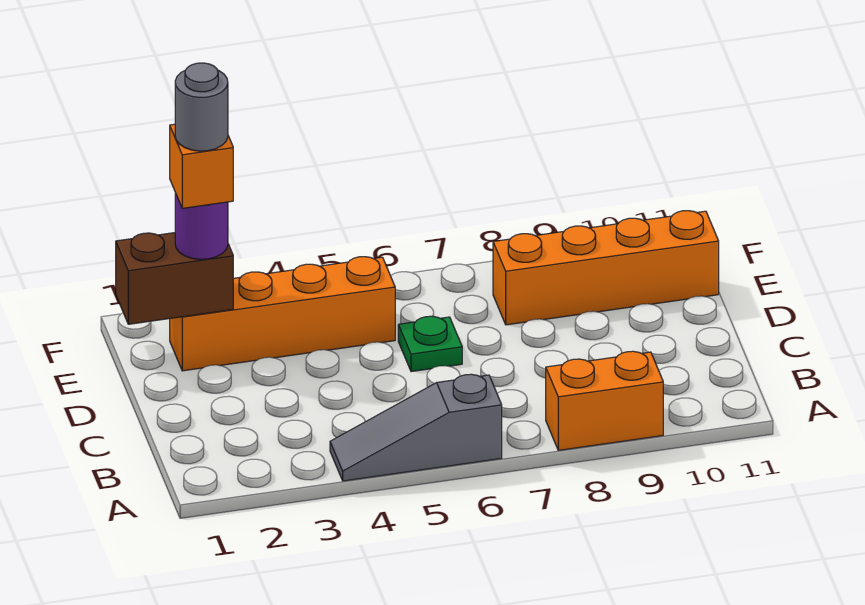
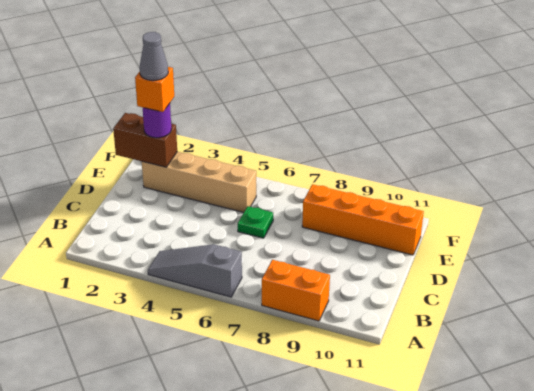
orange 1x4 brick [170,257,395,371] -> tan 1x4 brick [142,152,256,212]
grey 1x1 round brick [175,63,228,151] -> grey 1x1 cone [140,32,168,81]

